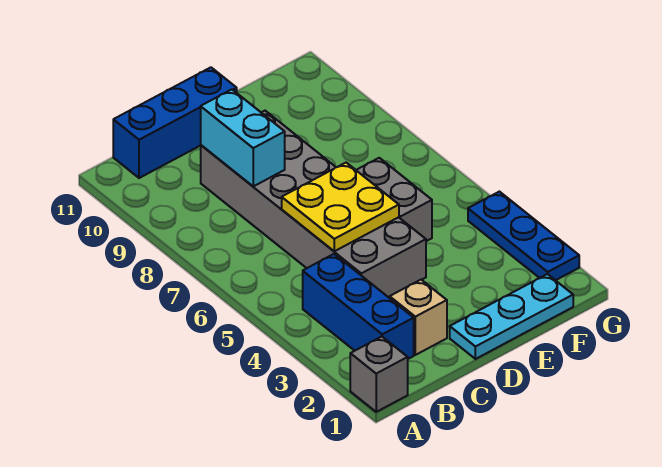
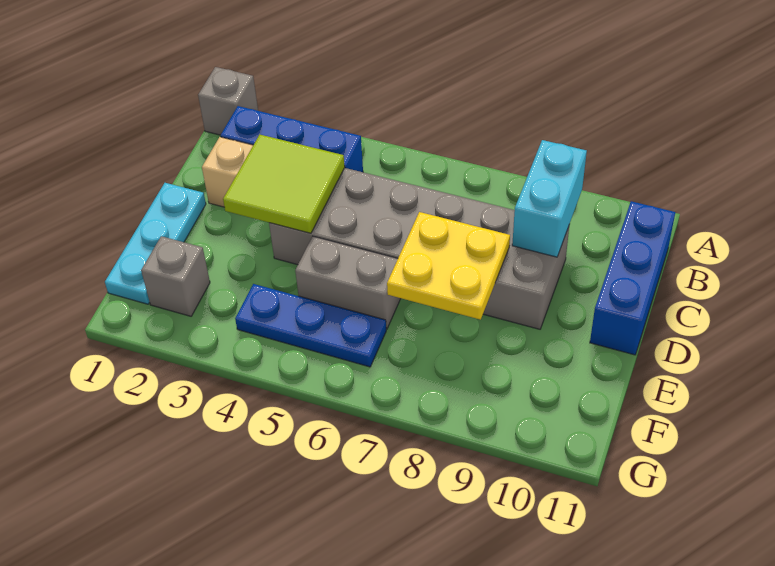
none -> lime 2x2 tile [223,135,345,233]
yellow 2x2 plate [282,163,399,251] -> yellow 2x2 plate moved to [387,212,510,320]
cyan 1x2 brick [201,90,285,186] -> cyan 1x2 brick turned to [512,140,587,257]
none -> grey 1x1 brick [141,236,210,316]
blue 1x3 plate [468,192,579,280] -> blue 1x3 plate moved to [235,284,386,367]

